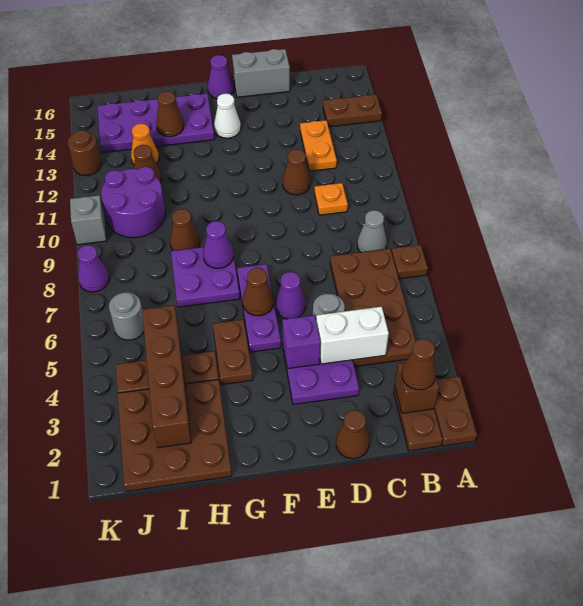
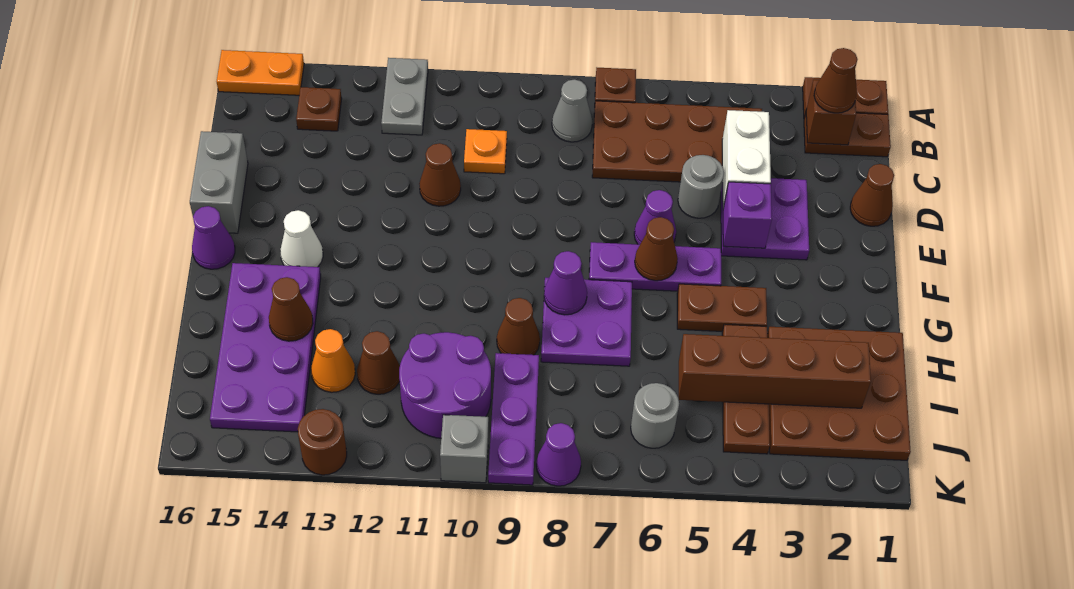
none -> grey 1x2 plate [381,58,428,135]
brown 1x2 plate [323,95,382,127] -> brown 1x1 plate [296,87,342,131]
orange 1x2 plate [300,120,337,171] -> orange 1x2 plate moved to [217,50,304,95]
none -> purple 1x3 plate [488,353,539,485]

